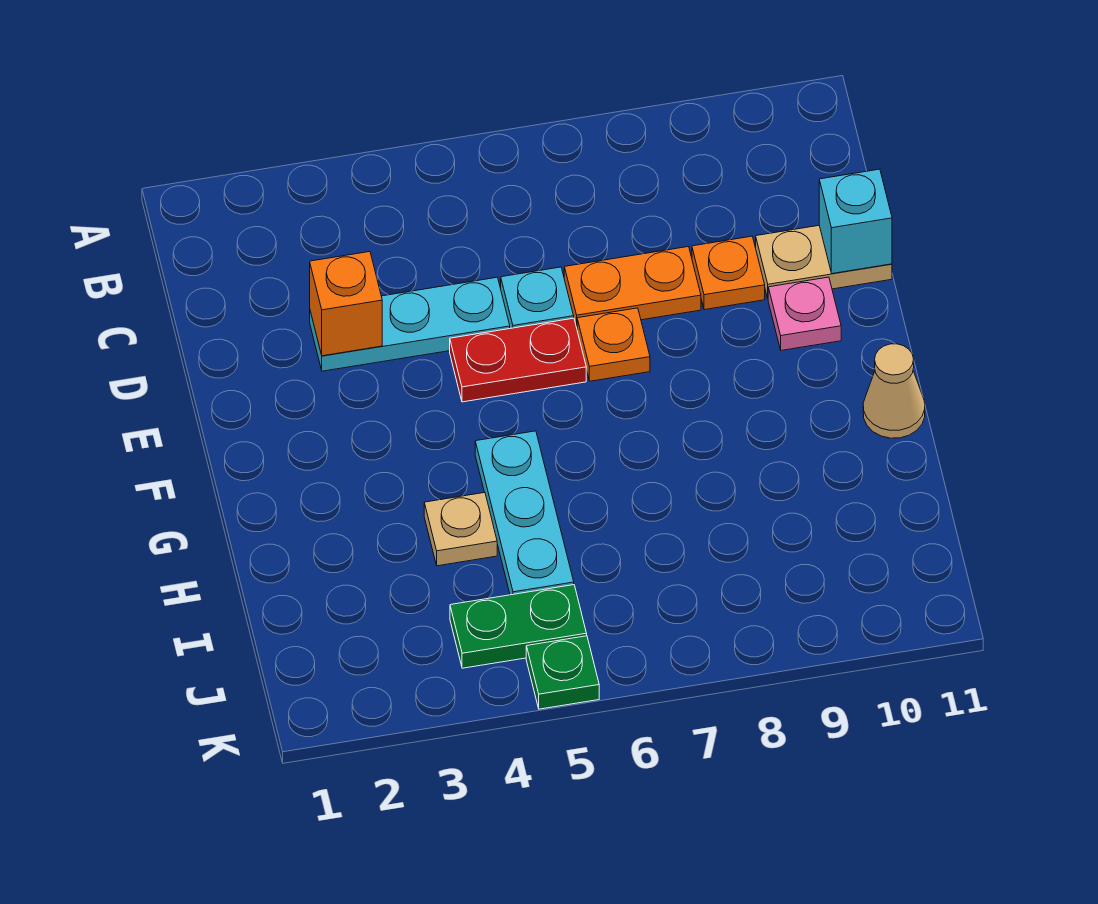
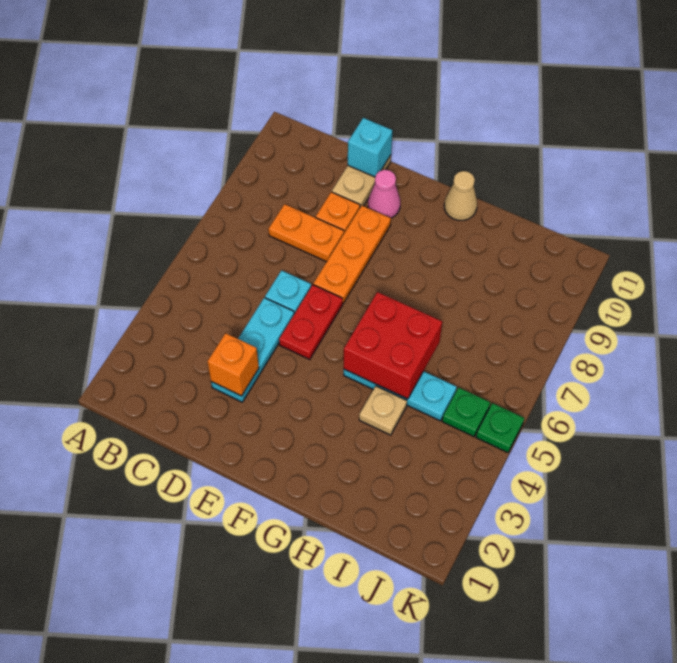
orange 1x2 plate [564,247,701,327] -> orange 1x2 plate turned to [269,204,344,262]
orange 1x1 plate [577,308,650,381] -> orange 1x3 plate [313,206,391,303]
pink 1x1 plate [768,277,841,351] -> pink 1x1 cone [368,170,400,218]
none -> red 2x2 brick [344,292,442,399]
green 1x2 plate [450,585,587,668] -> green 1x1 plate [442,388,490,437]

